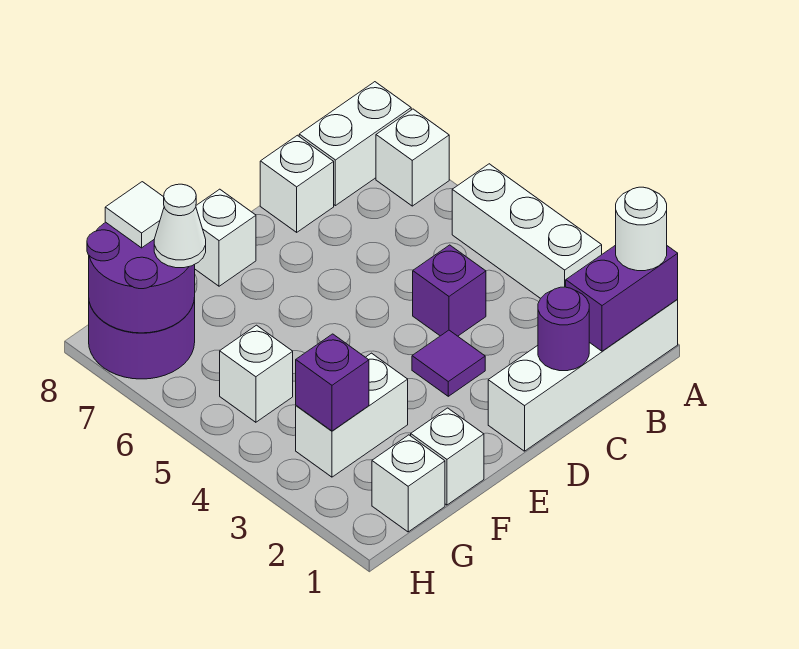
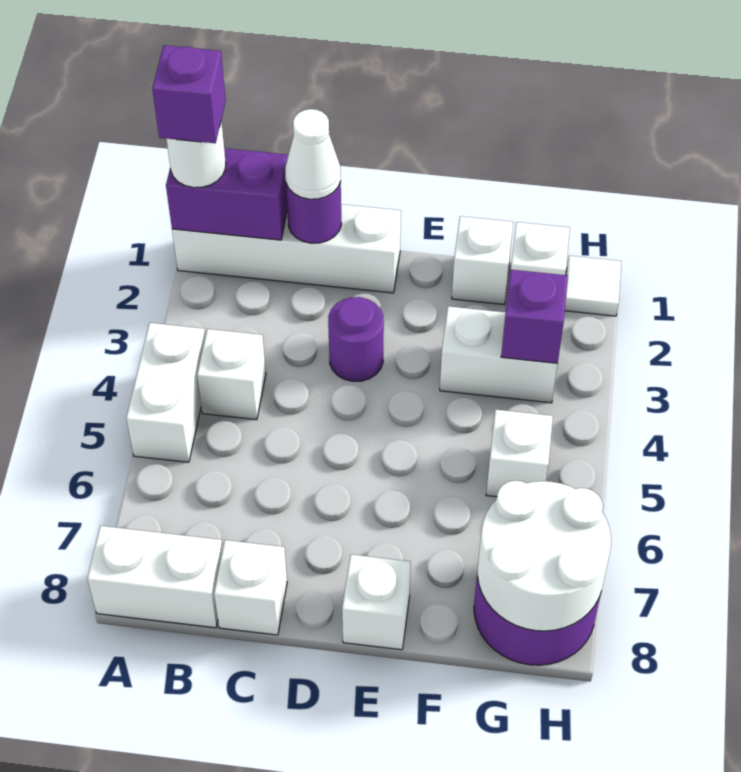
white 1x3 brick [452,164,602,298] -> white 1x2 brick [126,323,205,462]
white 1x1 brick [376,109,449,206] -> white 1x1 brick moved to [197,329,266,420]
purple 1x1 brick [413,245,486,336] -> purple 1x1 brick moved to [152,45,226,143]
purple 1x1 tile [412,330,485,396] -> purple 1x1 round brick [328,297,384,381]
purple 2x2 round brick [87,222,195,333] -> white 2x2 round brick [478,481,611,631]
white 1x1 cone [154,184,206,268] -> white 1x1 cone moved to [285,109,341,199]
white 1x1 tile [105,182,164,248] -> white 1x1 tile moved to [565,256,622,316]

